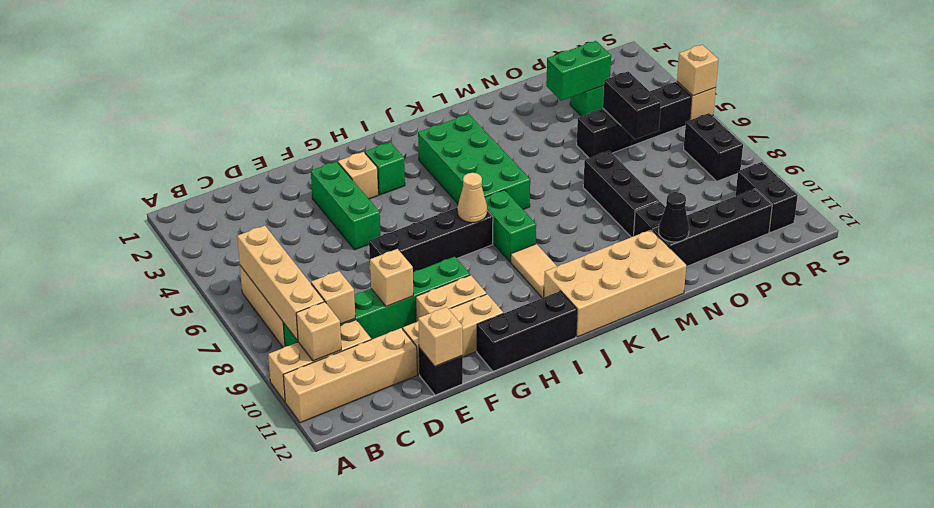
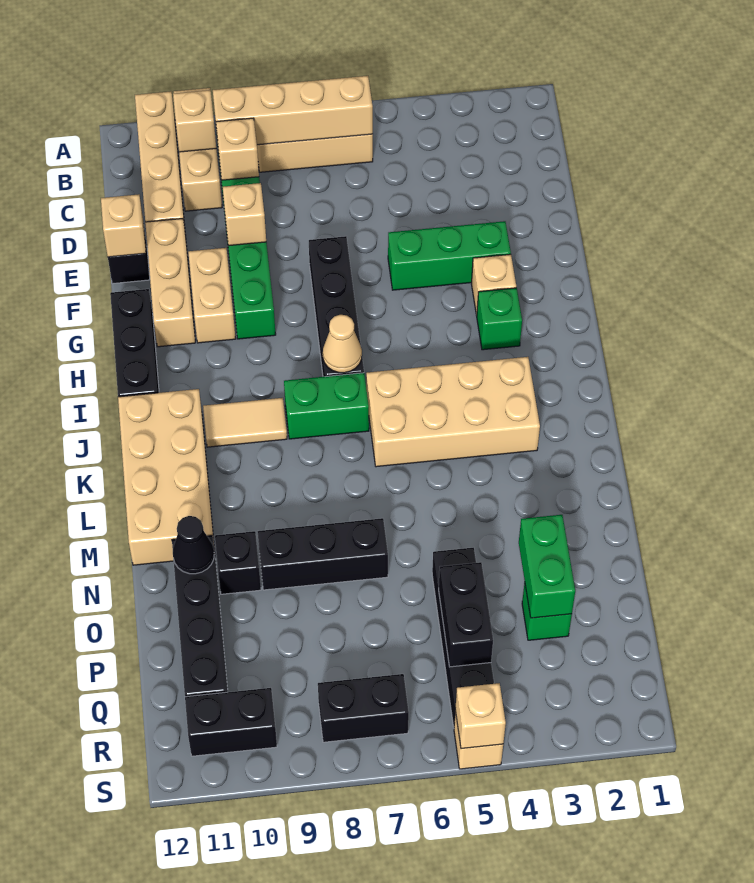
green 2x4 brick [418,114,530,209] -> tan 2x4 brick [366,357,540,467]
black 1x2 brick [603,71,661,139] -> black 1x2 brick turned to [439,562,493,667]

